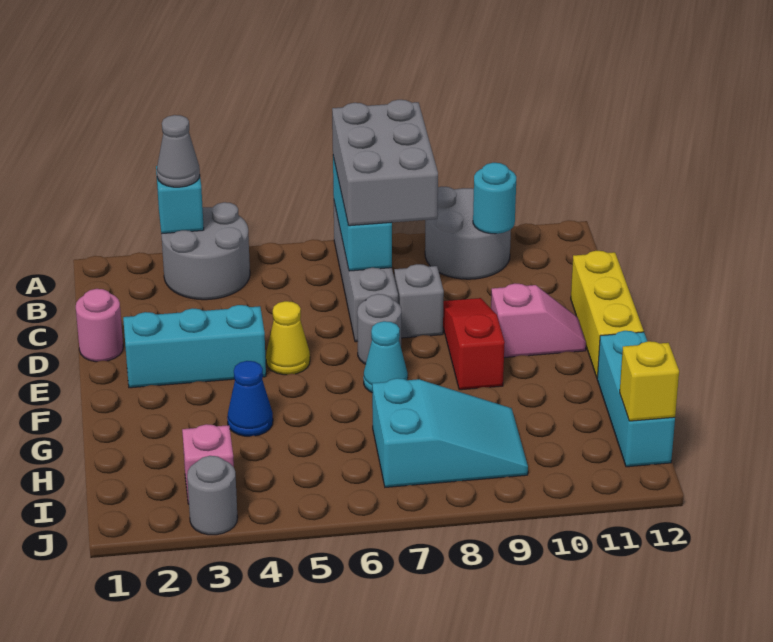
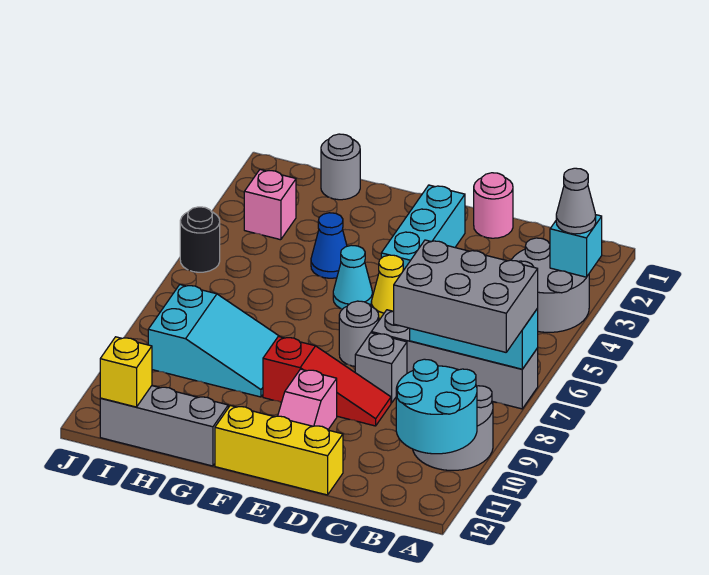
cyan 1x1 round brick [473,163,516,234] -> cyan 2x2 round brick [396,359,477,454]
cyan 1x1 cone [363,321,408,392] -> cyan 1x1 cone moved to [333,245,373,309]
cyan 1x3 brick [597,331,675,467] -> grey 1x3 brick [100,386,228,466]
cyan 2x3 slope [372,378,528,487] -> cyan 2x3 slope turned to [148,285,280,397]
grey 1x1 round brick [187,456,237,535] -> grey 1x1 round brick moved to [321,134,360,200]
none -> black 1x1 round brick [180,207,220,272]

